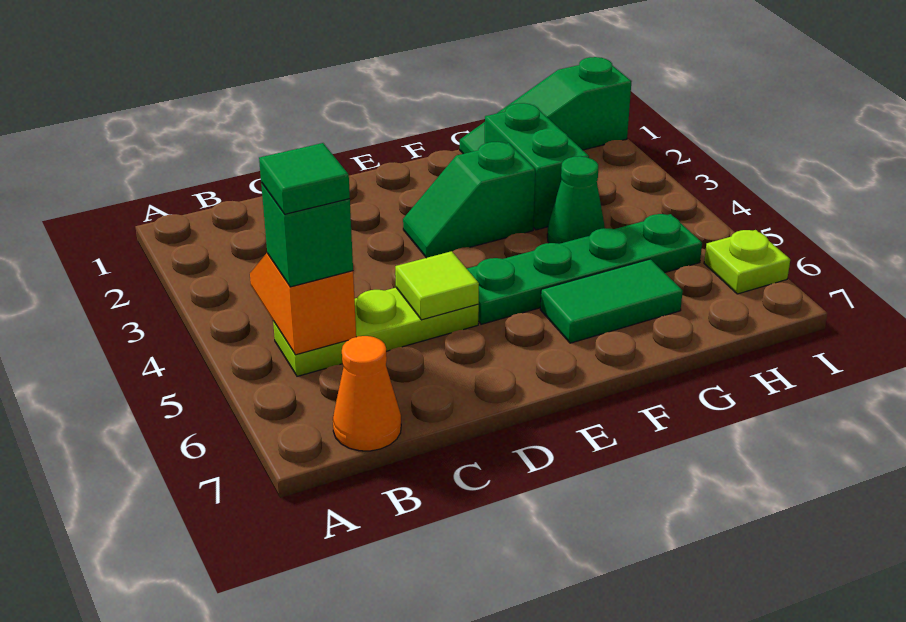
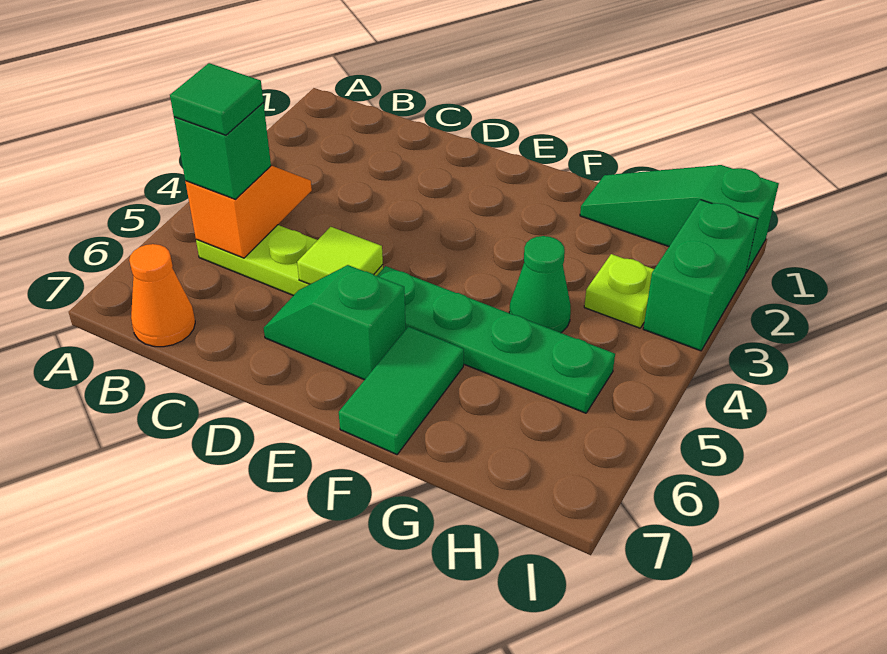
green 1x2 slope [403,142,535,258] -> green 1x2 slope moved to [264,265,406,380]
green 1x2 tile [540,259,683,343] -> green 1x2 tile turned to [339,327,464,455]
green 1x2 brick [485,103,589,230] -> green 1x2 brick moved to [643,200,758,351]
lime 1x1 plate [704,230,790,294] -> lime 1x1 plate moved to [584,254,654,328]

